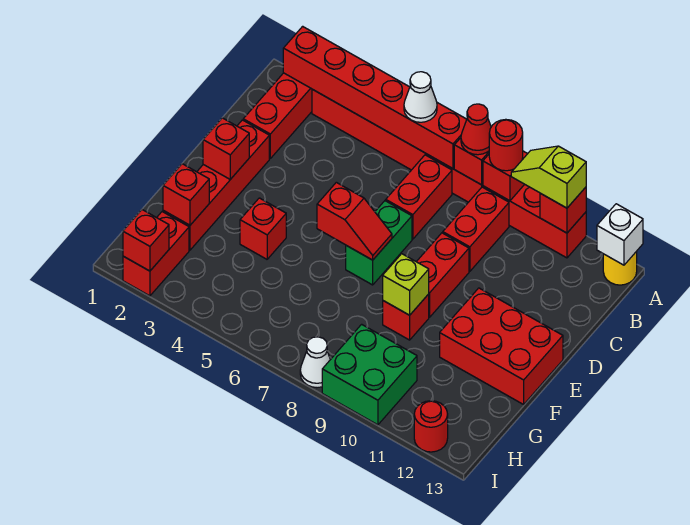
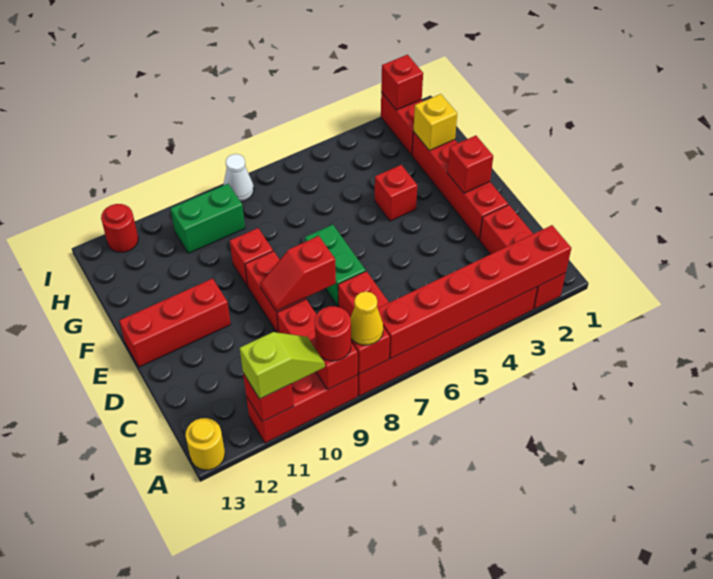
white 1x1 cone [404,72,437,122] -> none
red 1x1 cone [461,104,491,155] -> yellow 1x1 cone [351,292,383,345]
white 1x1 brick [597,204,643,265] -> none
red 1x2 slope [317,182,392,260] -> red 1x2 slope moved to [260,236,336,311]
red 2x3 brick [440,288,563,404] -> red 1x3 brick [119,278,231,367]
lime 1x1 brick [383,254,429,315] -> none
red 1x1 brick [163,164,209,225] -> yellow 1x1 brick [413,94,457,151]
green 2x2 brick [322,324,417,425] -> green 1x2 brick [170,184,245,253]

